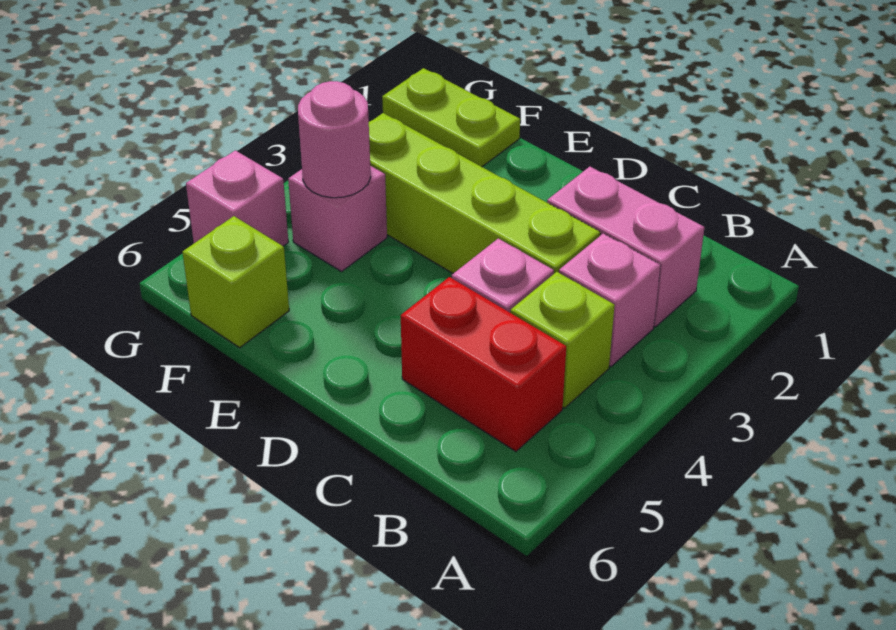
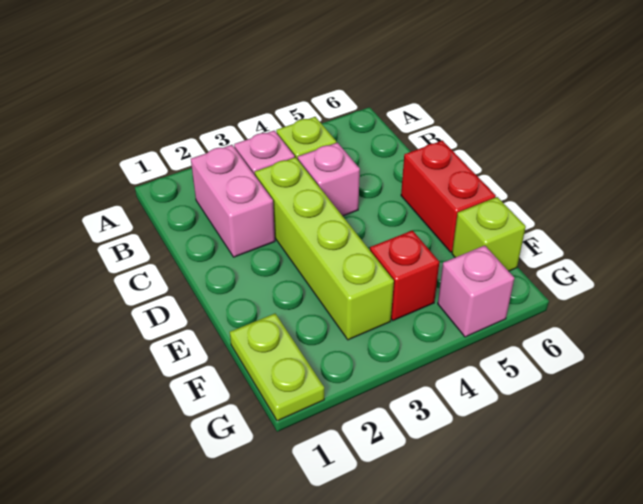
red 1x2 brick [401,277,566,451] -> red 1x2 brick moved to [401,140,496,252]
pink 1x1 brick [288,166,387,272] -> red 1x1 brick [370,230,439,321]
pink 1x1 round brick [298,81,371,198] -> none

